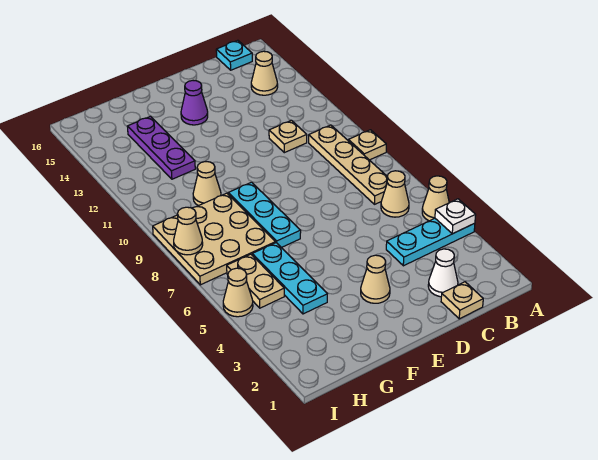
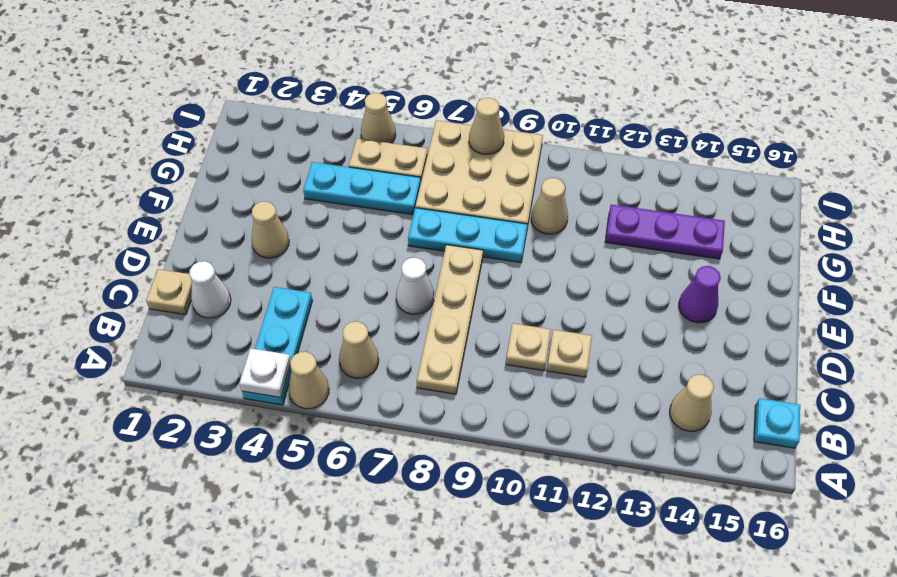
tan 1x1 plate [348,130,386,160] -> tan 1x1 plate moved to [506,323,551,371]
tan 1x4 plate [309,125,387,204] -> tan 1x4 plate turned to [417,245,483,394]
none -> white 1x1 cone [396,258,434,314]

